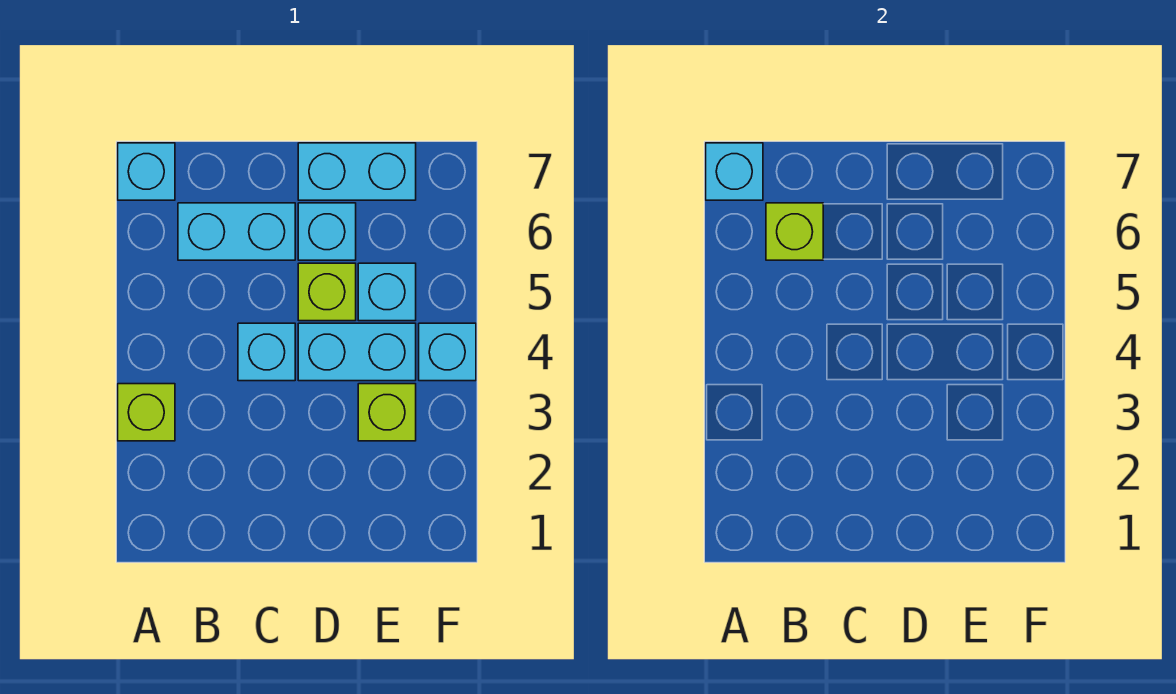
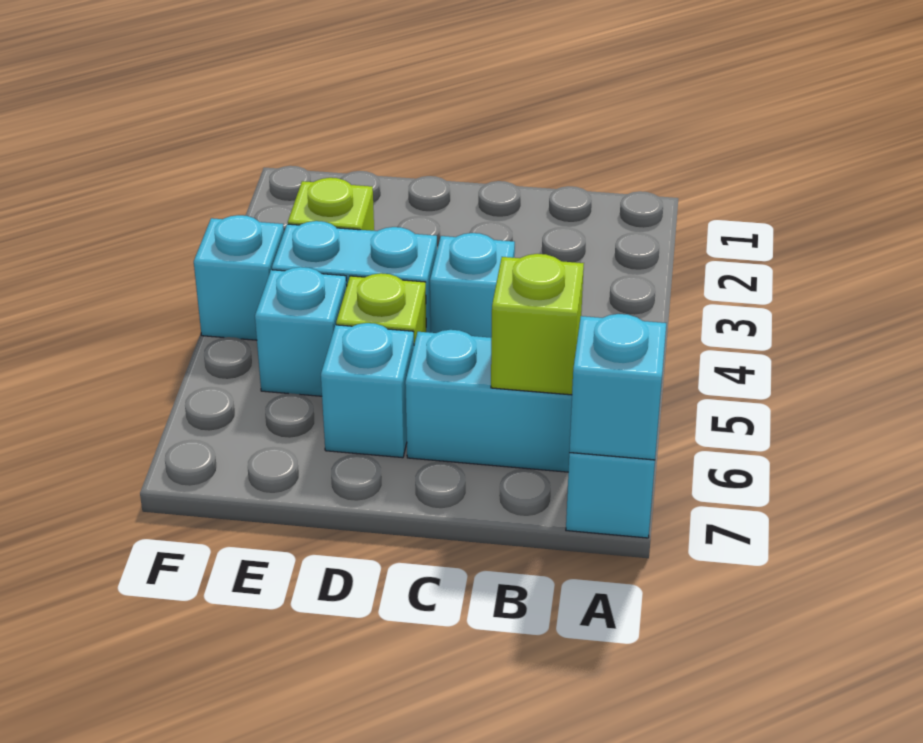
lime 1x1 brick [118,384,175,441] -> none
cyan 1x2 brick [298,143,416,200] -> none

